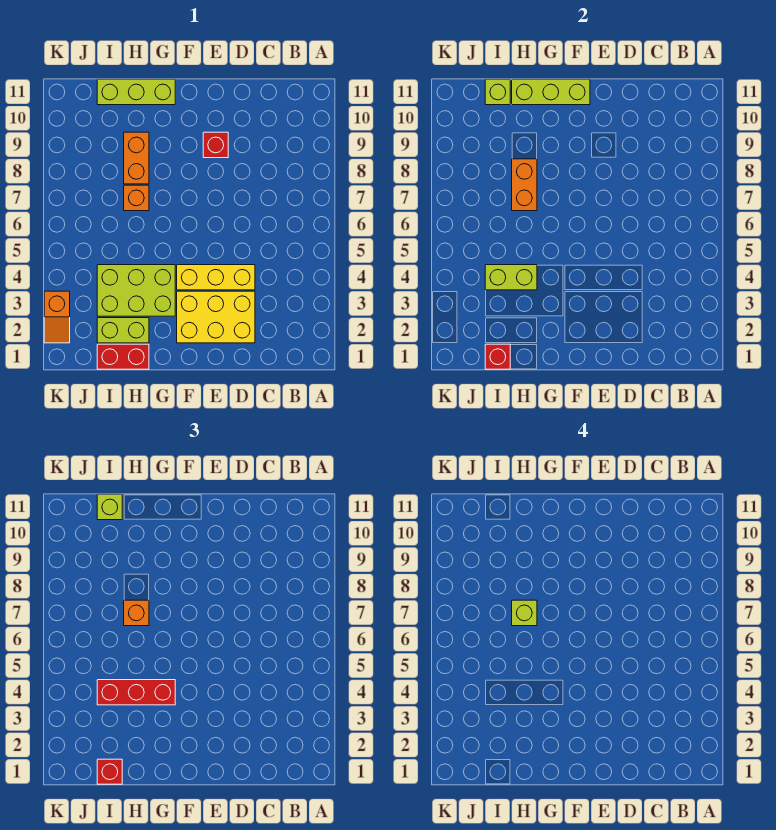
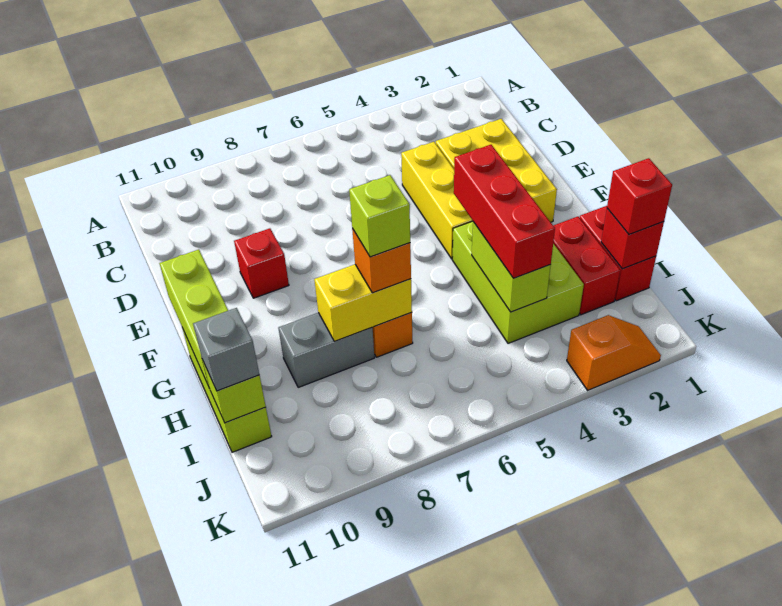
lime 1x2 brick [97,318,149,343] -> red 1x2 brick [553,217,620,315]
orange 1x2 brick [512,159,537,211] -> yellow 1x2 brick [314,264,412,341]
orange 1x2 brick [124,132,149,184] -> grey 1x2 brick [279,313,374,387]
lime 1x1 brick [97,494,122,520] -> grey 1x1 brick [193,308,259,391]

